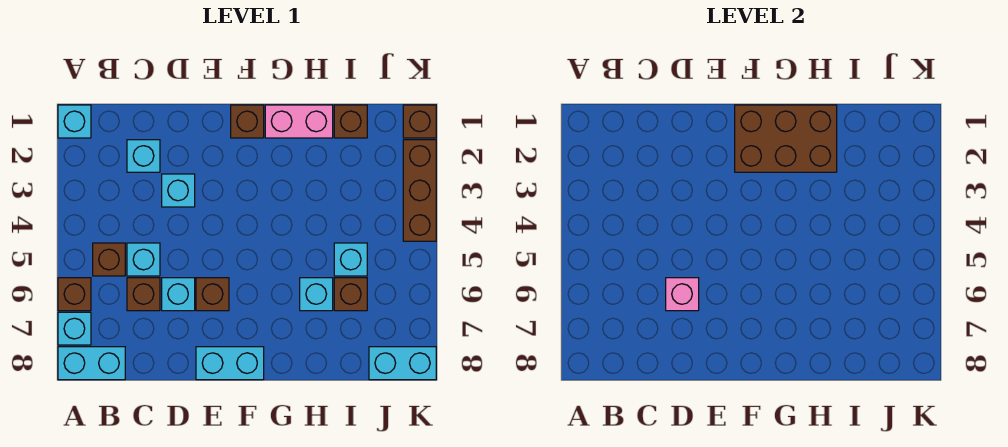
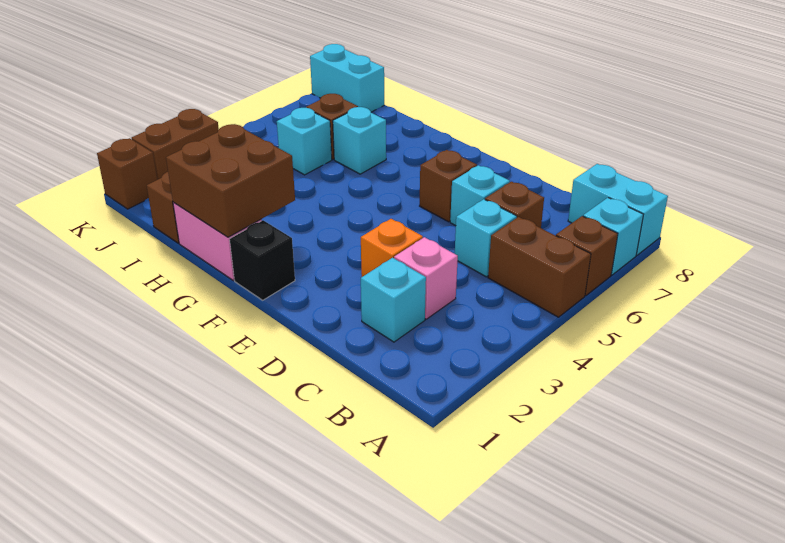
cyan 1x1 brick [58,105,91,138] -> none
brown 1x1 brick [93,243,125,276] -> brown 1x2 brick [488,217,591,317]
cyan 1x1 brick [162,174,195,207] -> orange 1x1 brick [361,219,423,277]
pink 1x1 brick [666,278,699,311] -> pink 1x1 brick moved to [394,237,458,319]
cyan 1x2 brick [196,347,264,380] -> none
brown 1x1 brick [231,105,264,138] -> black 1x1 brick [230,220,295,300]
brown 2x3 brick [735,105,837,172] -> brown 2x2 brick [166,124,295,237]
brown 1x3 brick [403,140,436,241] -> brown 1x2 brick [131,109,219,180]

